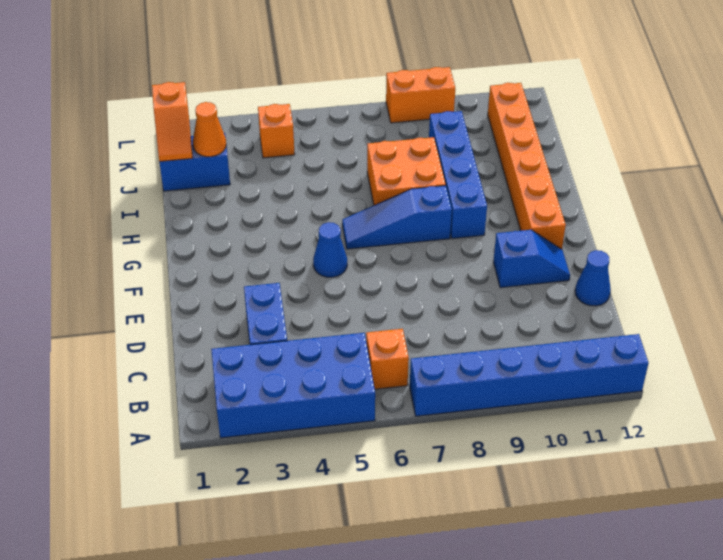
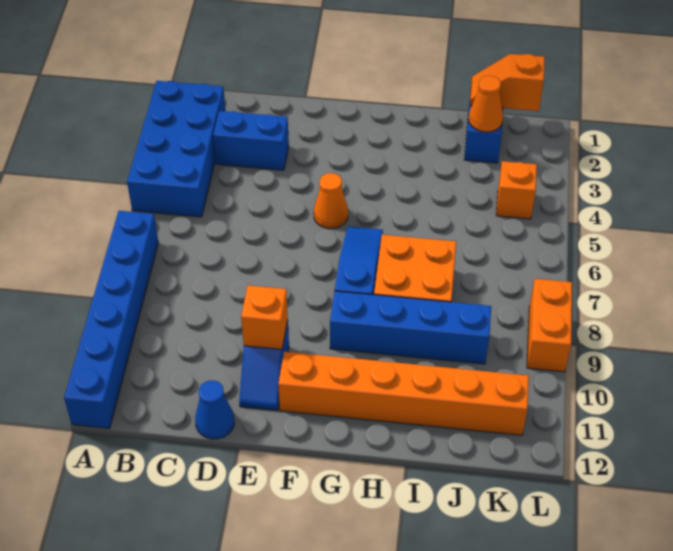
orange 1x1 brick [366,329,409,389] -> orange 1x1 brick moved to [241,285,288,349]
blue 1x1 cone [313,222,347,277] -> orange 1x1 cone [314,173,348,229]

